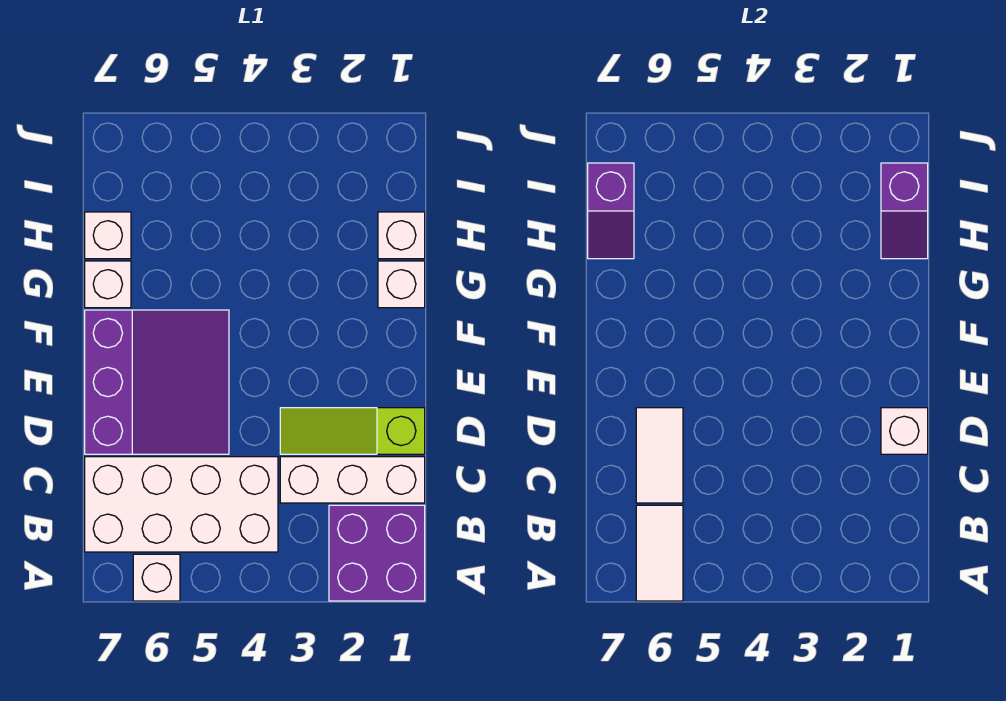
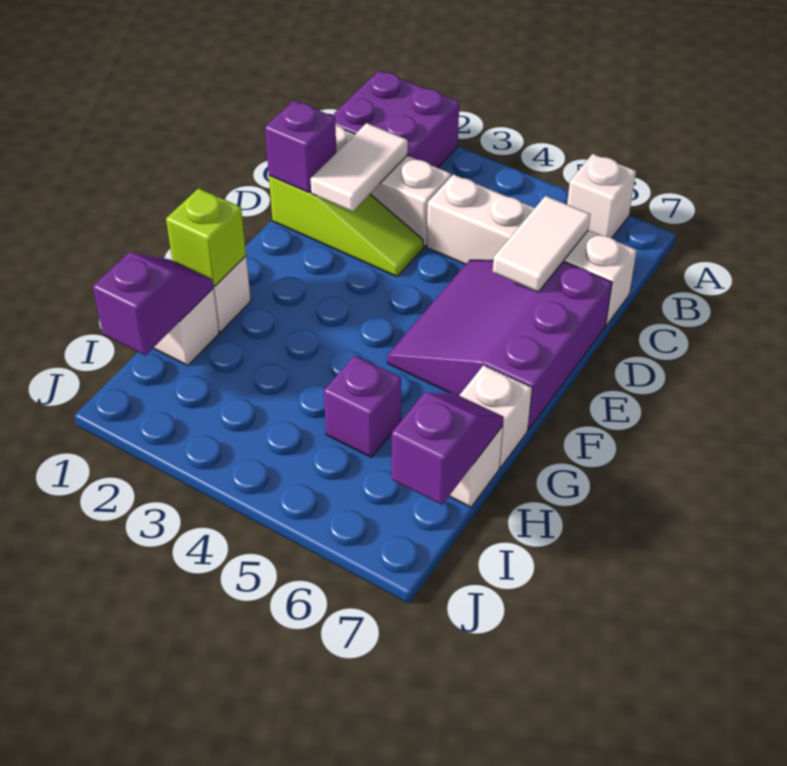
white 1x2 tile [636,505,683,601] -> white 1x2 tile moved to [311,123,408,211]
white 2x4 brick [85,457,278,552] -> white 1x4 brick [427,174,637,325]
white 1x1 brick [881,408,928,454] -> purple 1x1 brick [265,100,336,193]
none -> lime 1x1 brick [166,188,246,286]
none -> purple 1x1 brick [324,356,401,457]

